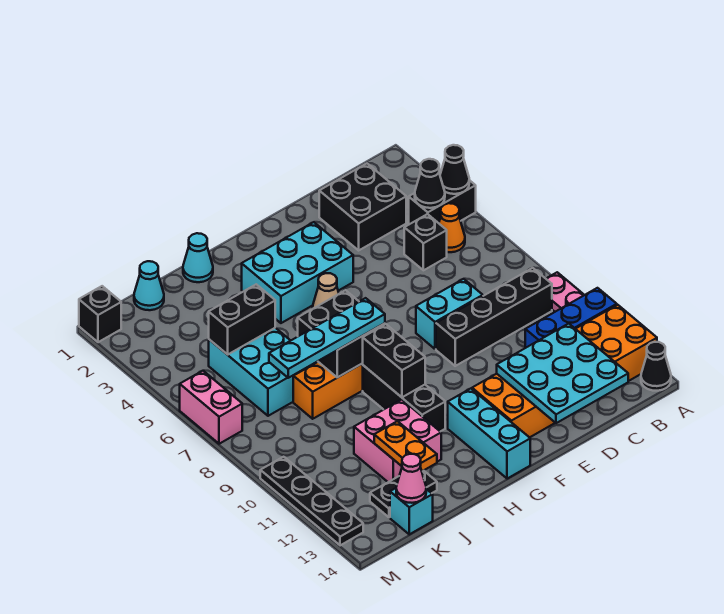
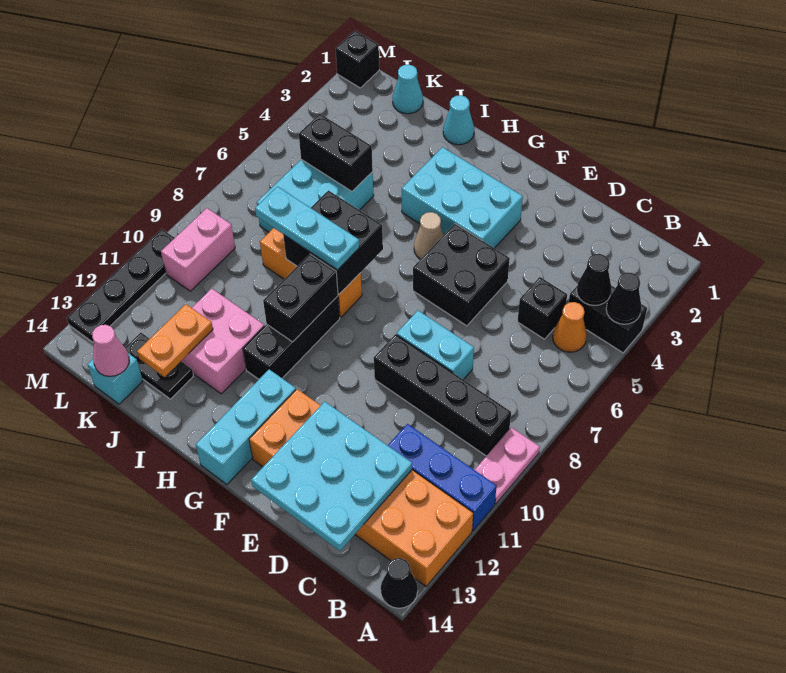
black 2x2 brick [319,164,406,250] -> black 2x2 brick moved to [413,224,510,326]
cyan 1x4 plate [269,298,385,378] -> cyan 1x3 plate [255,187,359,270]
pink 1x2 brick [180,371,242,444] -> pink 1x2 brick moved to [161,208,235,291]

